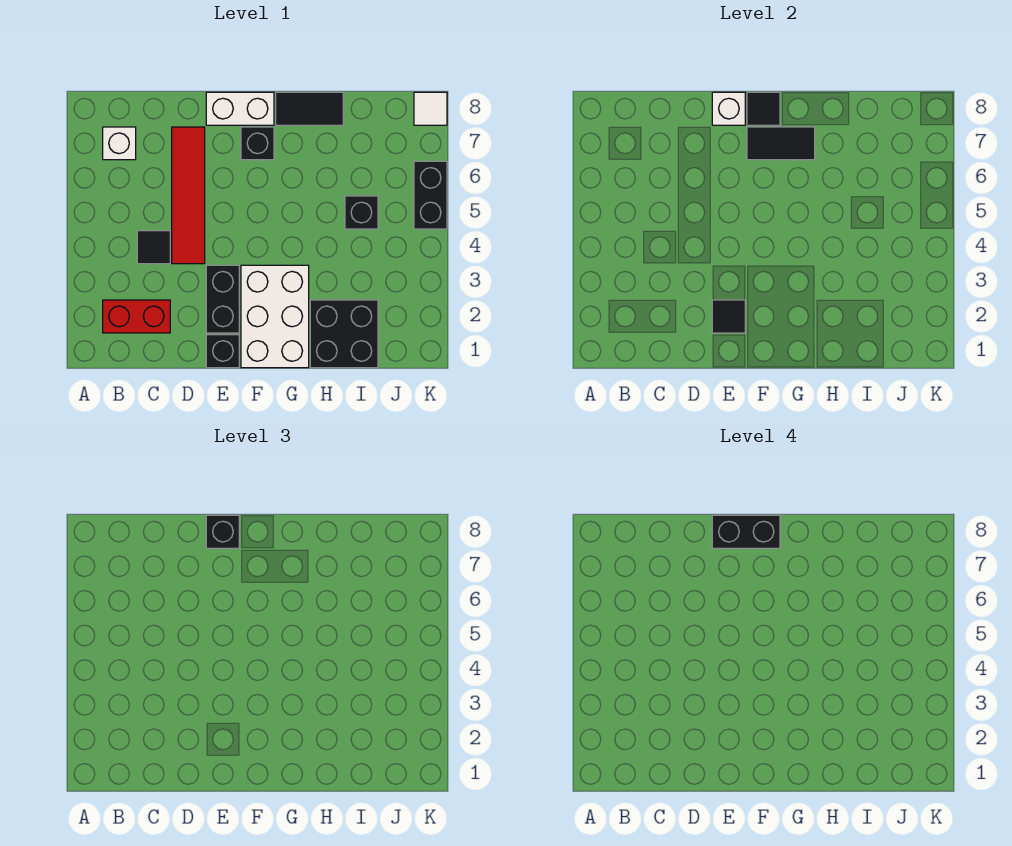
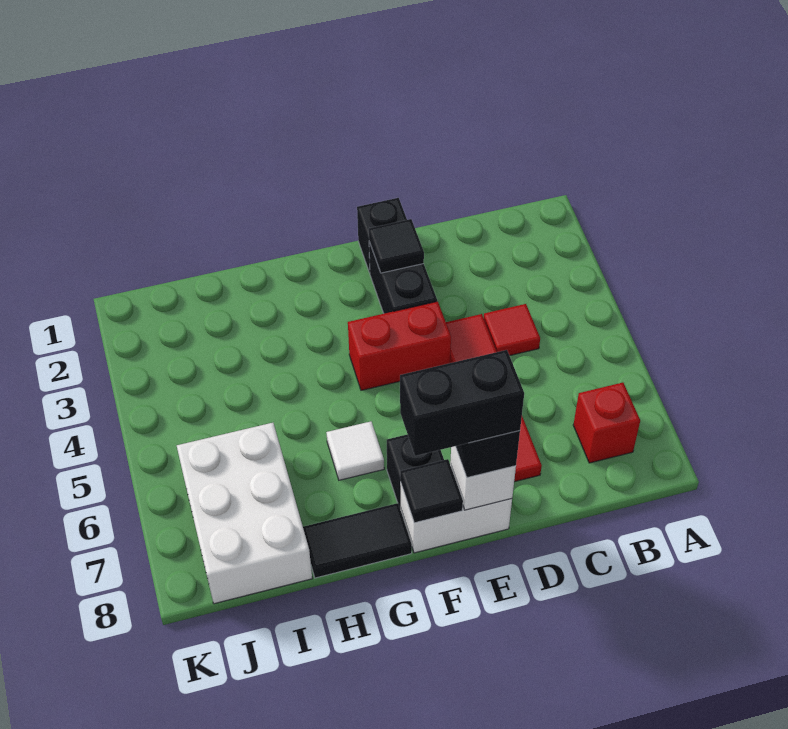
red 1x2 brick [103,300,170,333] -> red 1x2 brick moved to [348,301,451,390]
white 1x1 brick [103,127,136,160] -> red 1x1 brick [573,383,640,463]
black 1x1 tile [137,231,170,264] -> red 1x1 tile [484,304,540,356]
white 2x3 brick [241,265,309,368] -> white 2x3 brick moved to [177,423,312,604]
black 1x2 tile [747,127,815,160] -> none
black 2x2 brick [310,300,378,368] -> none
black 1x1 brick [345,196,378,229] -> none
black 1x2 brick [414,161,447,229] -> none
white 1x1 tile [414,92,447,125] -> white 1x1 tile moved to [326,421,384,480]

